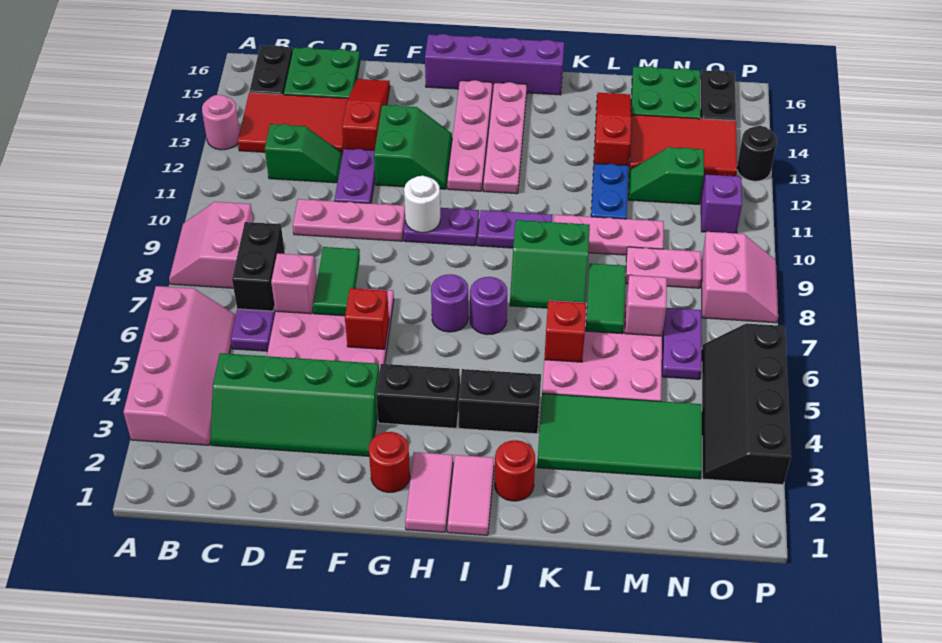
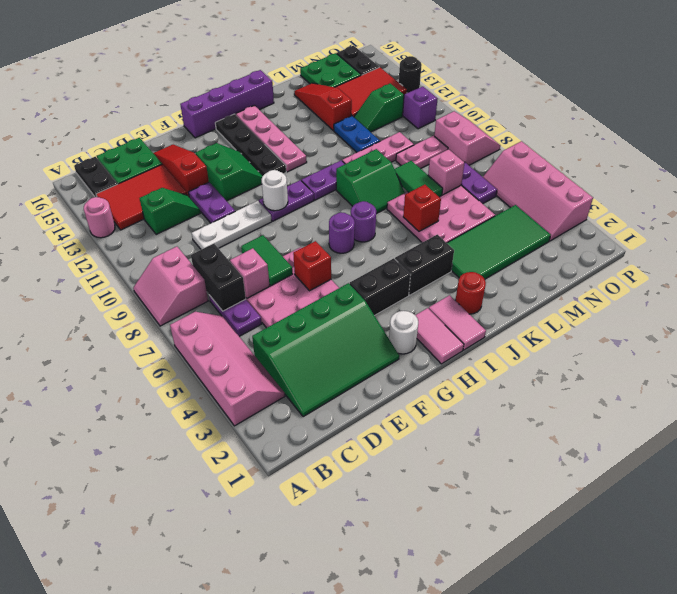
green 2x4 slope [210,353,379,456] -> green 3x4 slope [252,283,399,417]
pink 1x3 plate [293,199,405,241] -> white 1x3 plate [192,201,272,250]
red 1x1 round brick [369,432,410,492] -> white 1x1 round brick [389,311,418,354]
pink 1x4 plate [447,80,492,191] -> black 1x4 plate [215,114,286,176]
black 2x4 slope [702,323,791,485] -> pink 2x4 slope [483,141,593,241]

